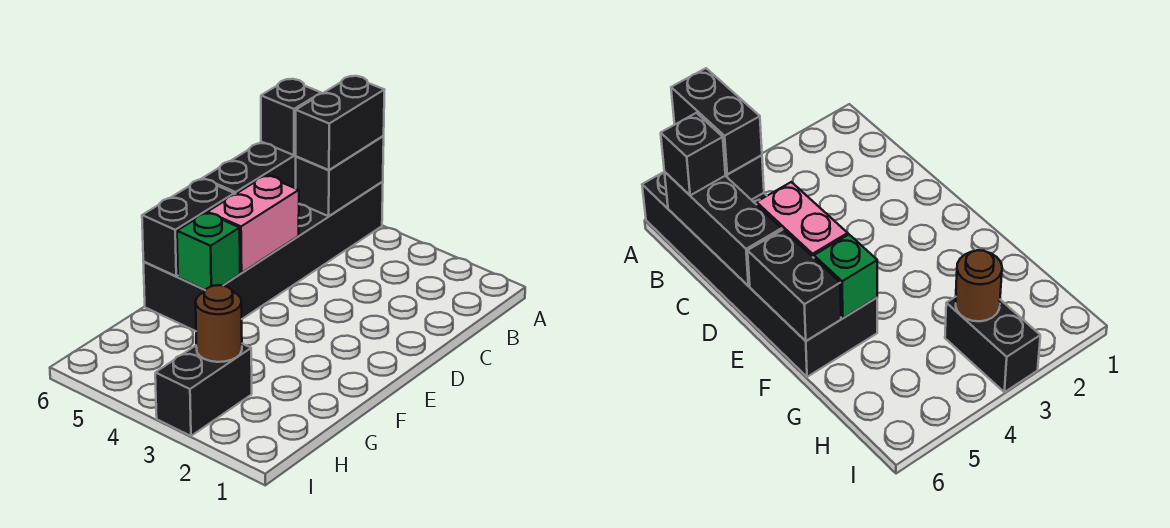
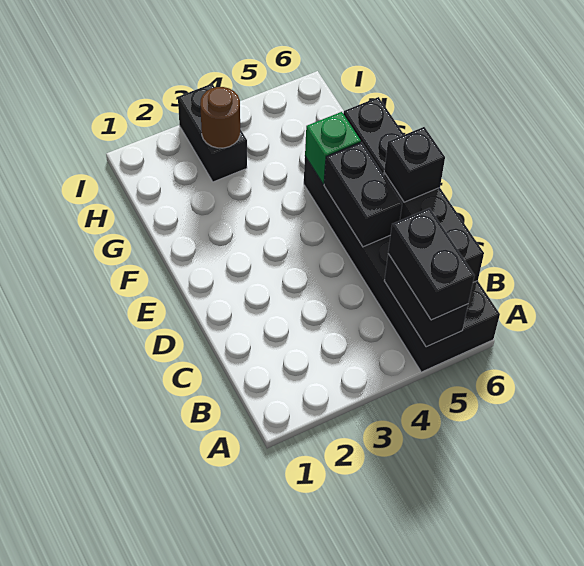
black 1x1 brick [261,79,321,155] -> black 1x1 brick moved to [384,127,445,202]
pink 1x2 brick [207,176,299,273] -> black 1x2 brick [324,142,402,247]

